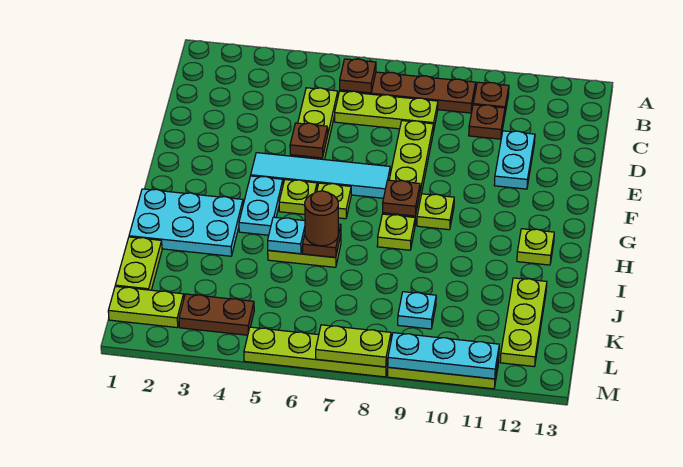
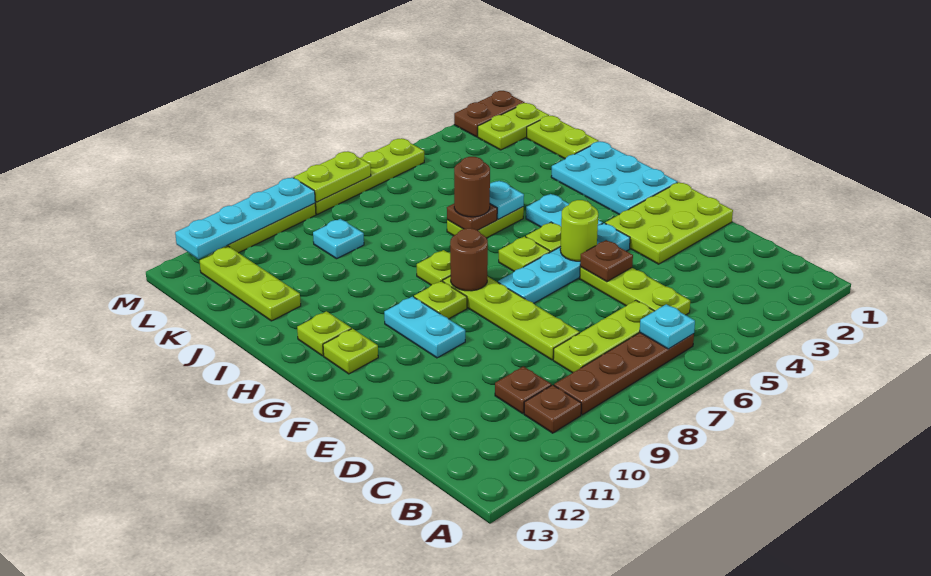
brown 1x1 plate [340,59,376,93] -> cyan 1x1 plate [640,304,695,349]
cyan 1x2 plate [494,131,535,189] -> cyan 1x2 plate moved to [384,297,465,358]
none -> lime 2x3 plate [605,182,733,264]
cyan 1x4 tile [251,153,390,198] -> cyan 1x4 plate [498,223,630,303]
none -> lime 1x1 round brick [560,200,598,261]
brown 1x1 plate [383,180,420,216] -> brown 1x1 round brick [450,228,488,291]
none -> lime 1x1 plate [323,329,378,374]
cyan 2x3 plate [129,189,243,256] -> cyan 2x3 plate turned to [551,142,677,215]
brown 1x2 plate [179,294,254,335] -> brown 1x2 plate moved to [454,91,524,137]
cyan 1x3 plate [388,333,499,379] -> cyan 1x4 plate [175,177,315,259]

